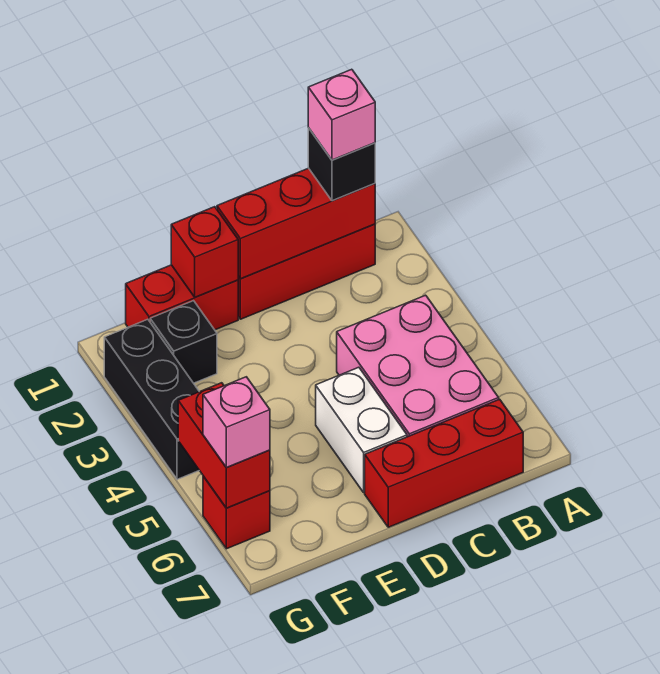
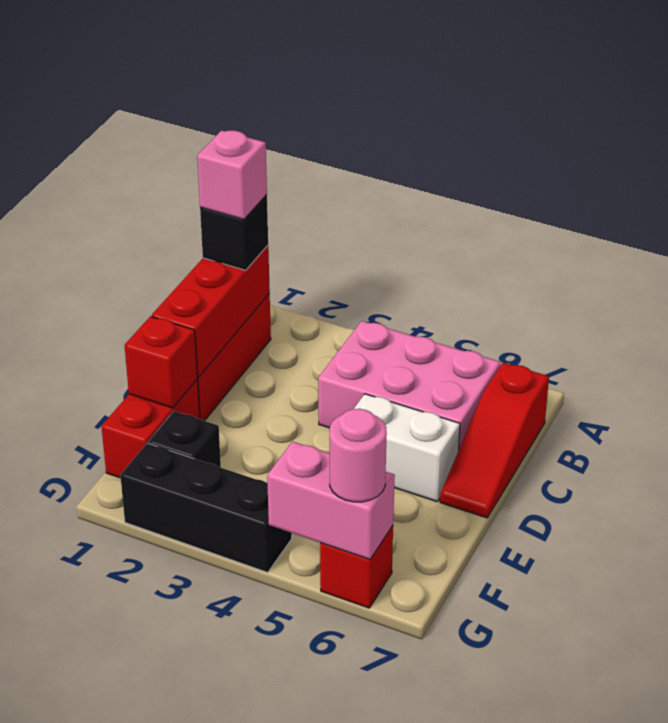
red 1x3 brick [365,399,523,527] -> red 1x3 slope [440,363,549,518]
red 1x2 brick [178,383,270,508] -> pink 1x2 brick [267,442,395,559]
pink 1x1 brick [203,377,270,467] -> pink 1x1 round brick [330,409,387,502]

